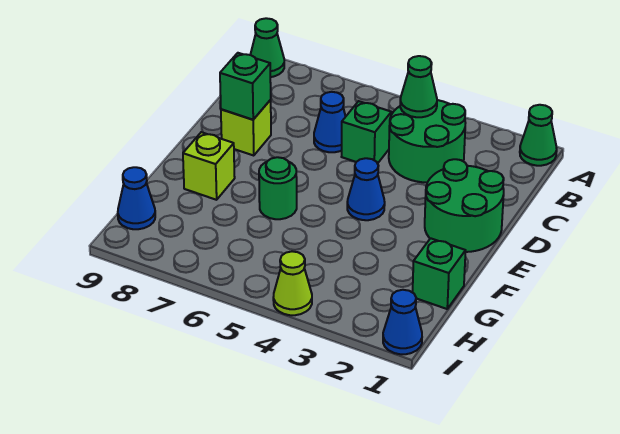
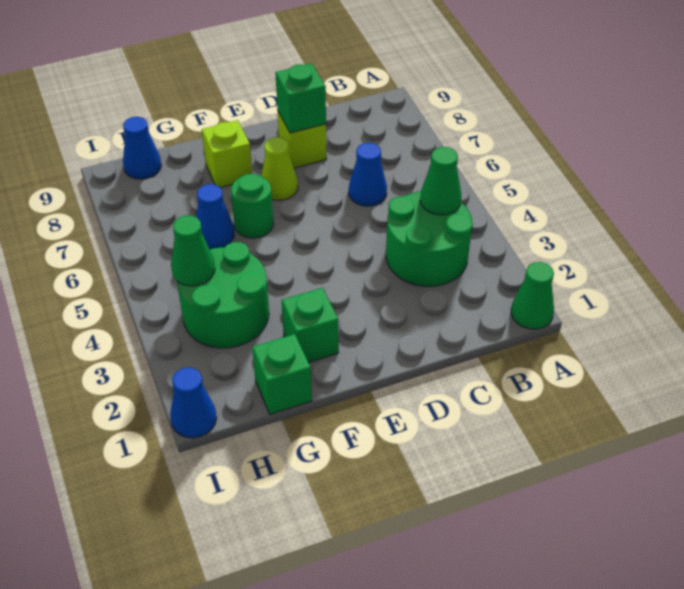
green 1x1 cone [251,18,284,77] -> green 1x1 cone moved to [171,216,215,286]
green 1x1 brick [342,101,391,163] -> green 1x1 brick moved to [282,288,339,362]
green 2x2 round brick [425,159,504,252] -> green 2x2 round brick moved to [177,242,269,348]
blue 1x1 cone [347,158,385,220] -> blue 1x1 cone moved to [196,184,234,249]
lime 1x1 cone [273,251,312,315] -> lime 1x1 cone moved to [261,137,298,200]

